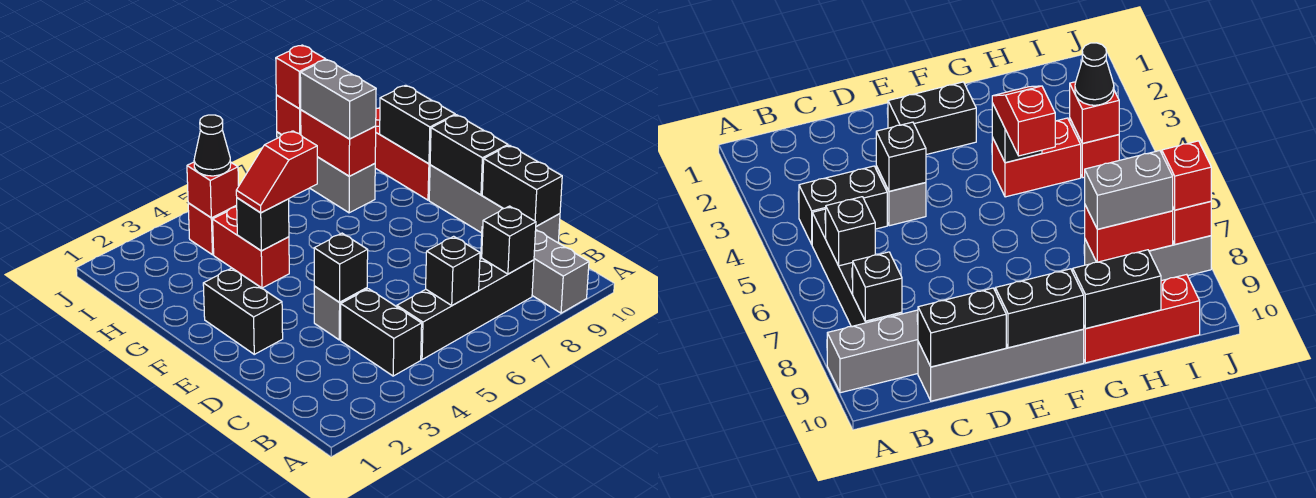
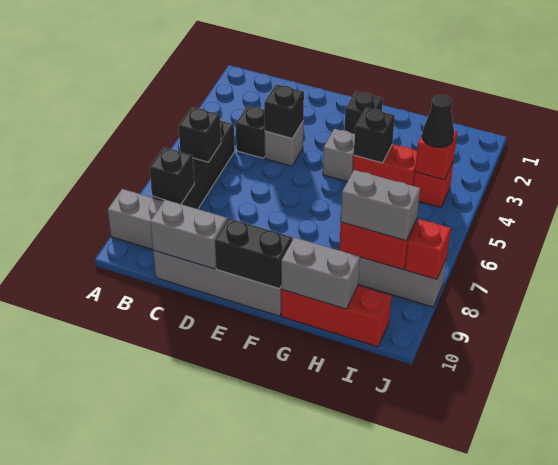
black 1x2 brick [341,289,422,376] -> black 1x1 brick [236,106,265,158]
black 1x2 brick [482,145,562,226] -> grey 1x2 brick [150,200,227,269]
black 1x2 brick [203,268,283,354] -> black 1x1 brick [344,91,383,134]
none -> grey 1x1 brick [323,129,355,182]
red 1x2 slope [236,131,317,212] -> none
black 1x2 brick [380,85,455,164] -> grey 1x2 brick [281,237,360,309]
red 1x1 brick [276,45,326,109] -> none

